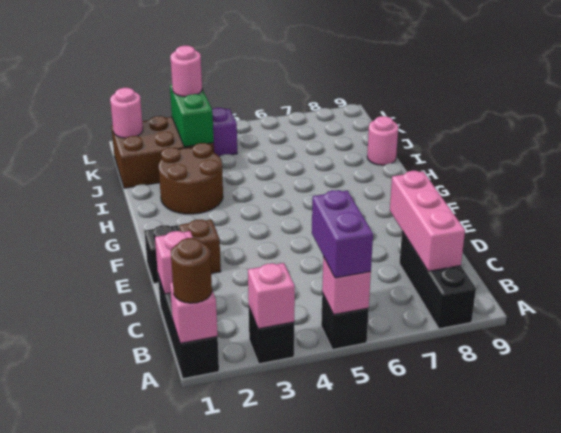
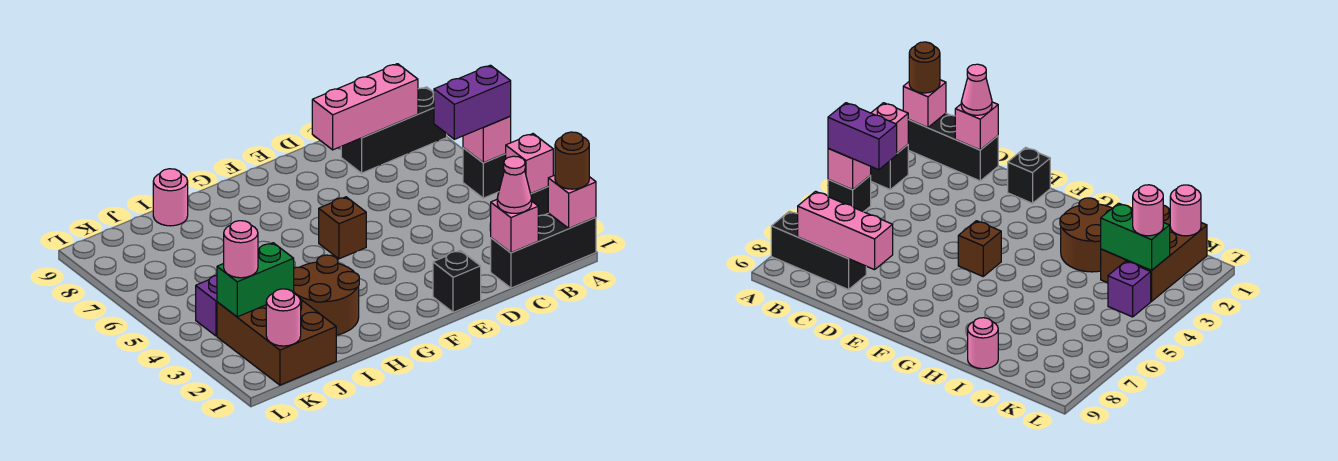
none -> pink 1x1 cone [497,156,532,213]
brown 1x1 brick [179,220,221,274] -> brown 1x1 brick moved to [319,197,366,259]

